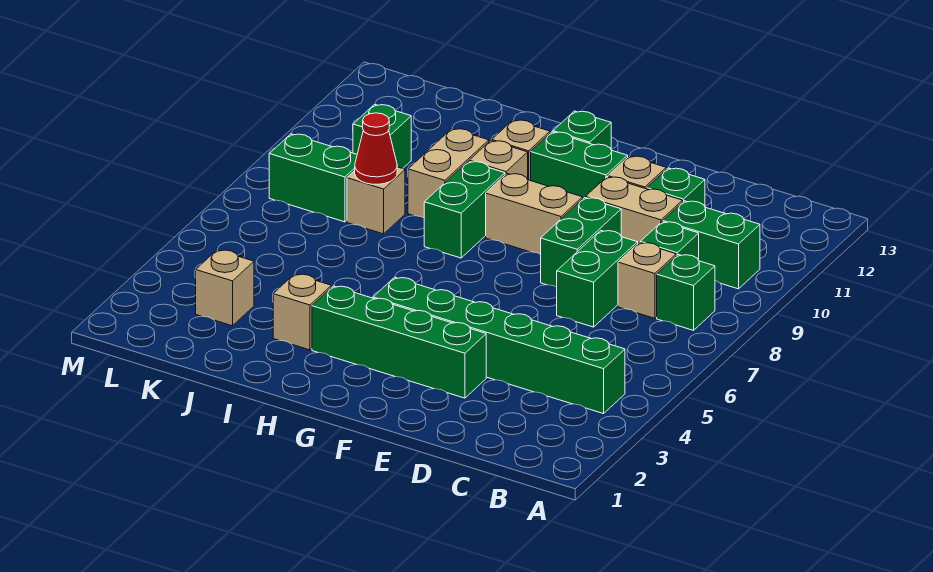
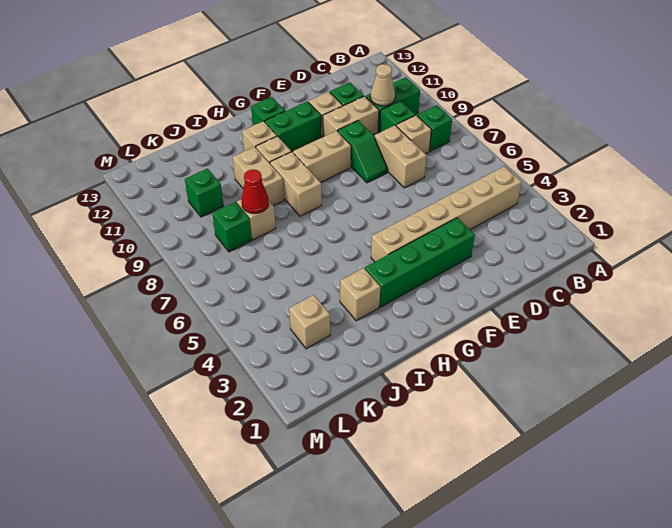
green 1x6 brick [373,277,625,414] -> tan 1x6 brick [371,166,522,262]
none -> tan 1x1 cone [370,64,395,106]
green 1x2 brick [557,230,638,327] -> tan 1x2 brick [375,125,427,188]
green 1x2 brick [541,198,621,287] -> green 1x2 slope [338,121,388,183]
green 1x2 brick [424,161,505,258] -> tan 1x2 brick [270,152,322,216]
green 1x2 brick [269,134,357,222] -> green 1x1 brick [212,202,252,252]

